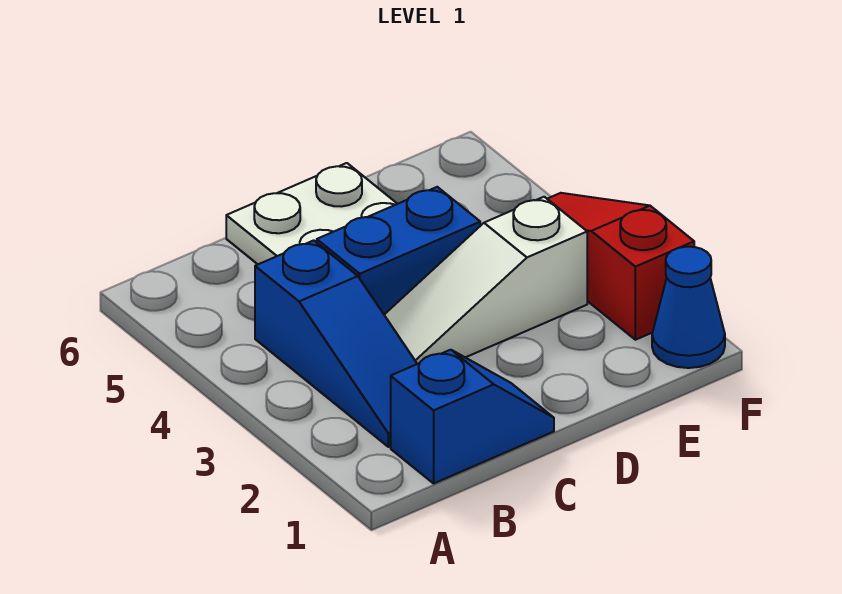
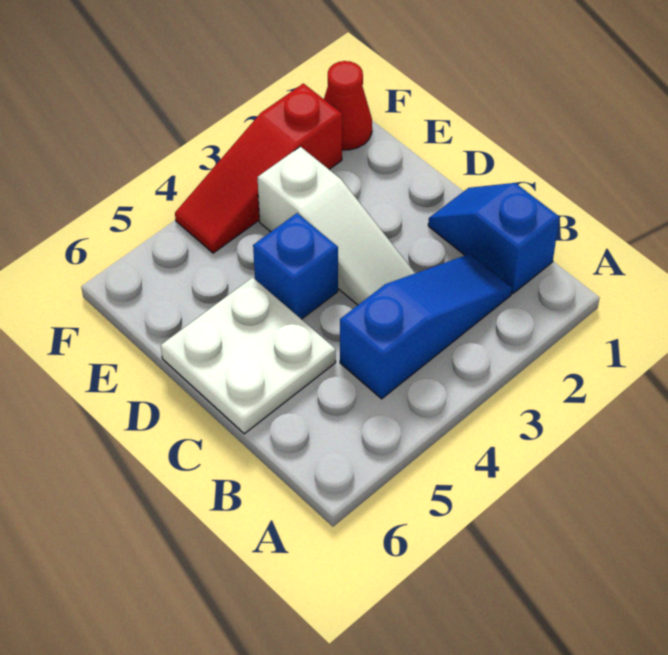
blue 1x2 brick [317,187,480,314] -> blue 1x1 brick [253,213,338,319]
blue 1x1 cone [652,247,725,368] -> red 1x1 cone [324,61,372,150]

